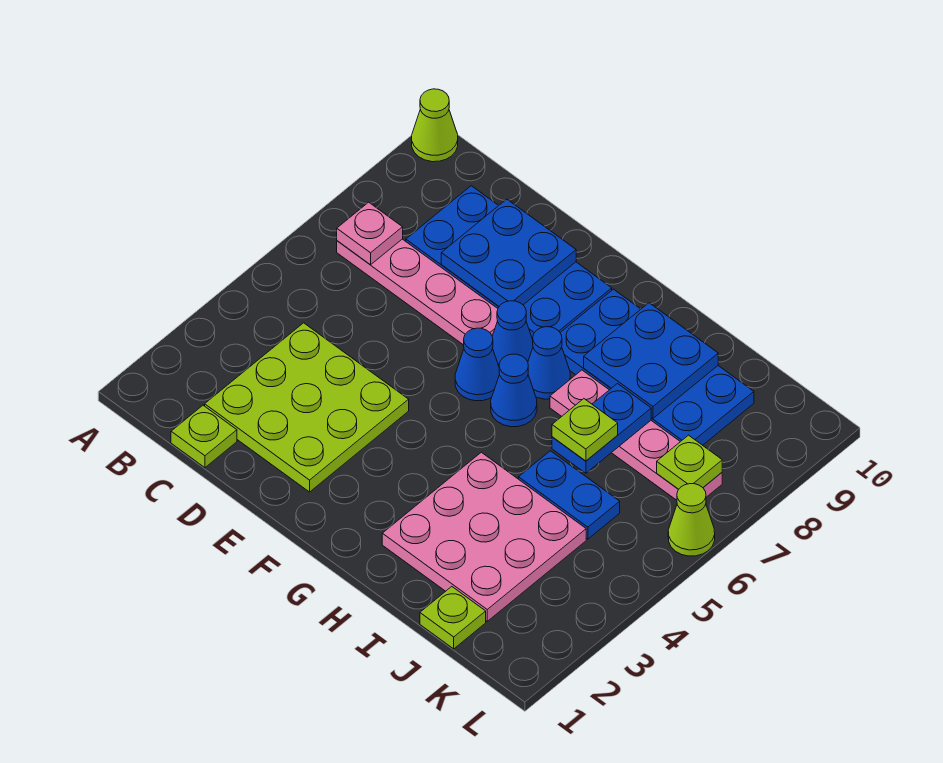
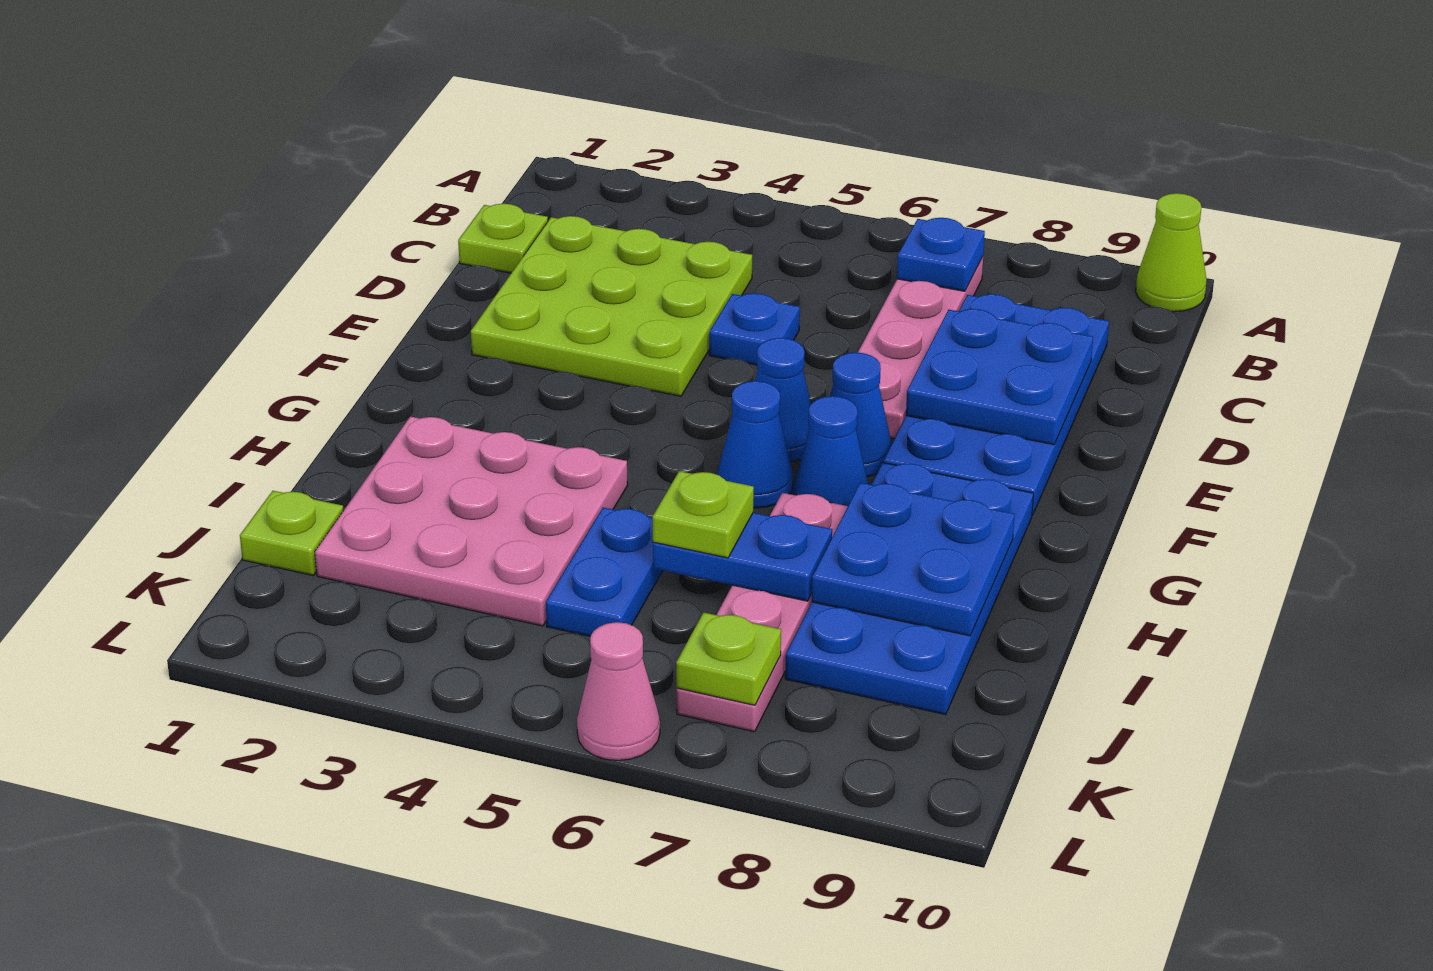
pink 1x1 plate [337,202,403,265] -> blue 1x1 plate [897,218,985,291]
none -> blue 1x1 plate [709,293,800,365]
lime 1x1 cone [668,484,715,556] -> pink 1x1 cone [577,622,660,761]

